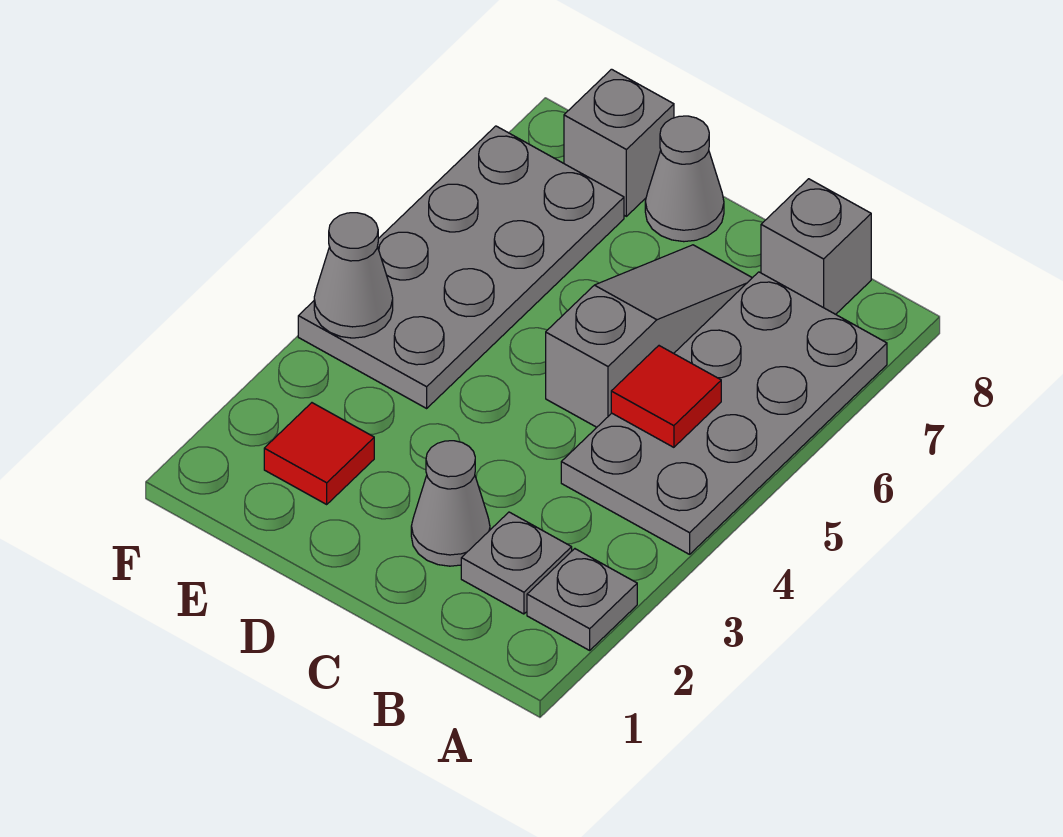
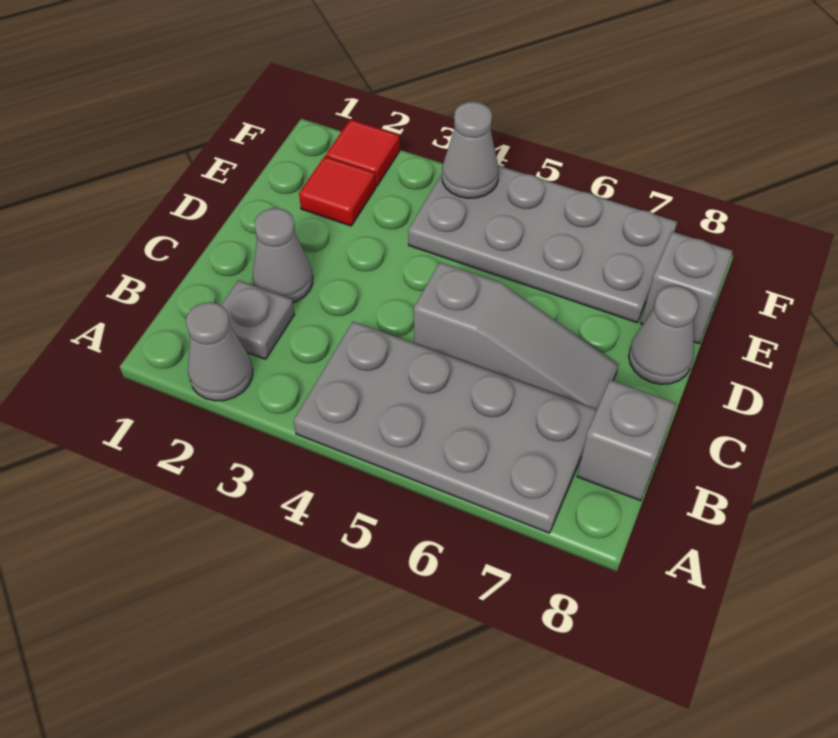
grey 1x1 plate [527,549,637,650] -> grey 1x1 cone [186,302,253,401]
red 1x1 tile [611,346,721,447] -> red 1x1 tile moved to [326,119,400,187]

